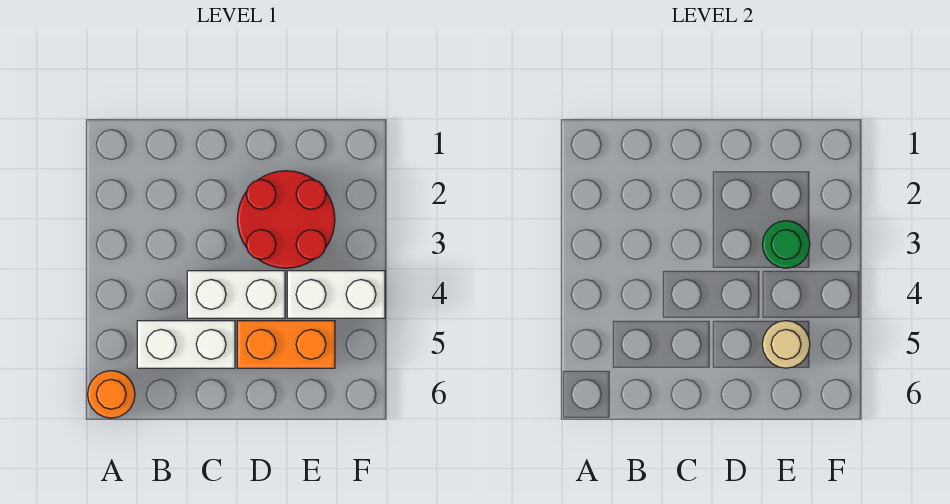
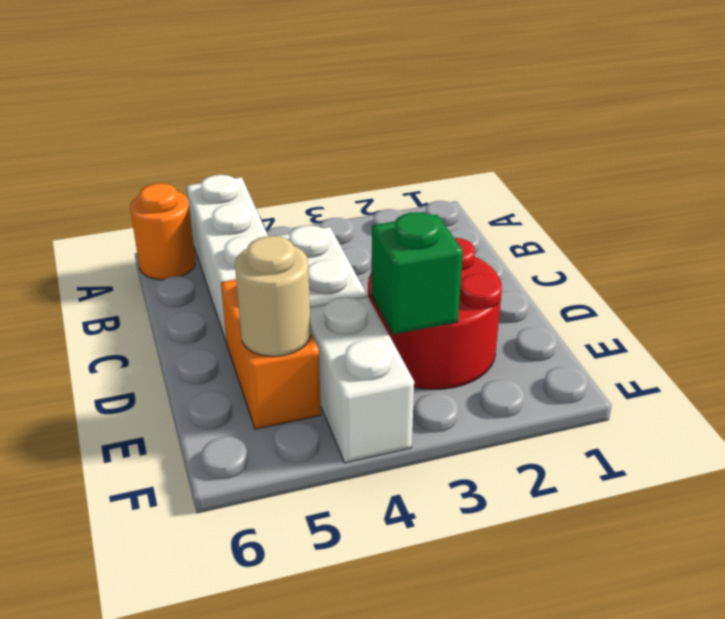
white 1x2 brick [137,321,235,368] -> white 1x3 brick [187,175,268,344]
green 1x1 round brick [762,221,810,268] -> green 1x1 brick [372,212,463,334]

